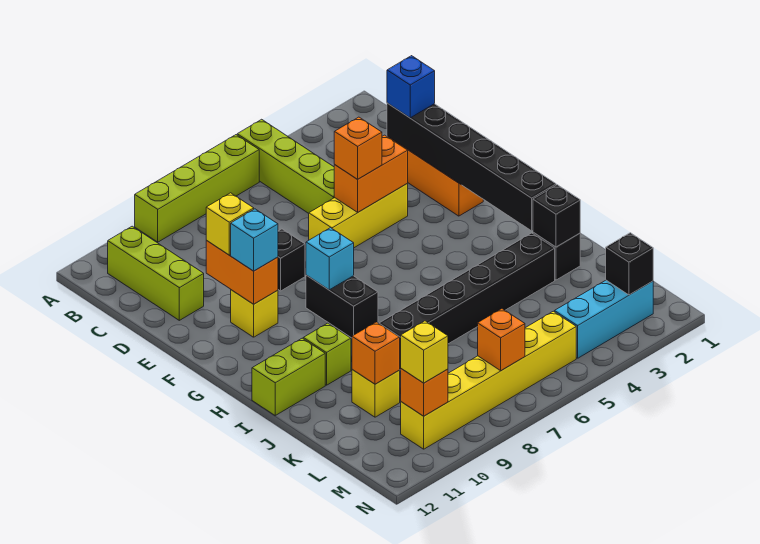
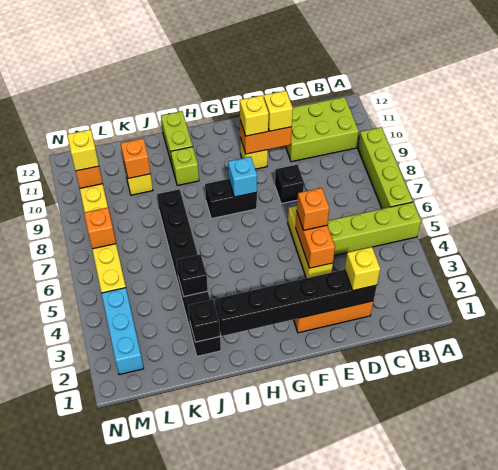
lime 1x3 brick [108,226,204,320] -> lime 2x3 brick [285,97,359,162]
blue 1x1 brick [387,56,435,118] -> yellow 1x1 brick [345,247,380,291]
cyan 1x1 brick [231,209,278,271] -> yellow 1x1 brick [240,95,269,136]
black 1x1 brick [606,233,653,295] -> black 1x1 brick moved to [176,254,208,297]

